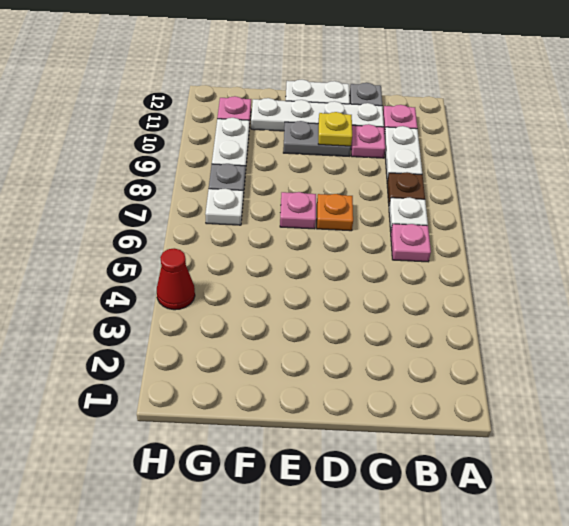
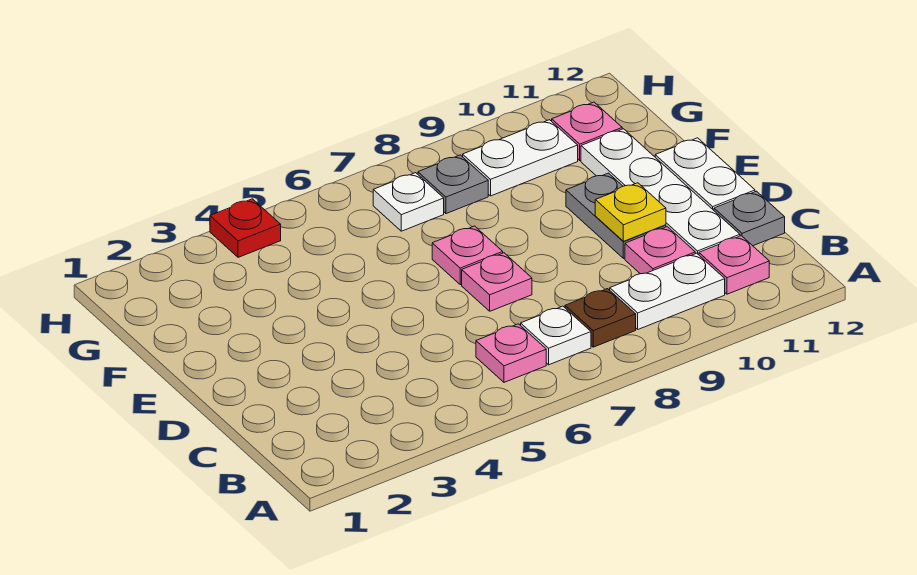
orange 1x1 plate [317,194,353,231] -> pink 1x1 plate [462,253,532,311]
red 1x1 cone [157,248,195,310] -> red 1x1 plate [210,199,281,257]

